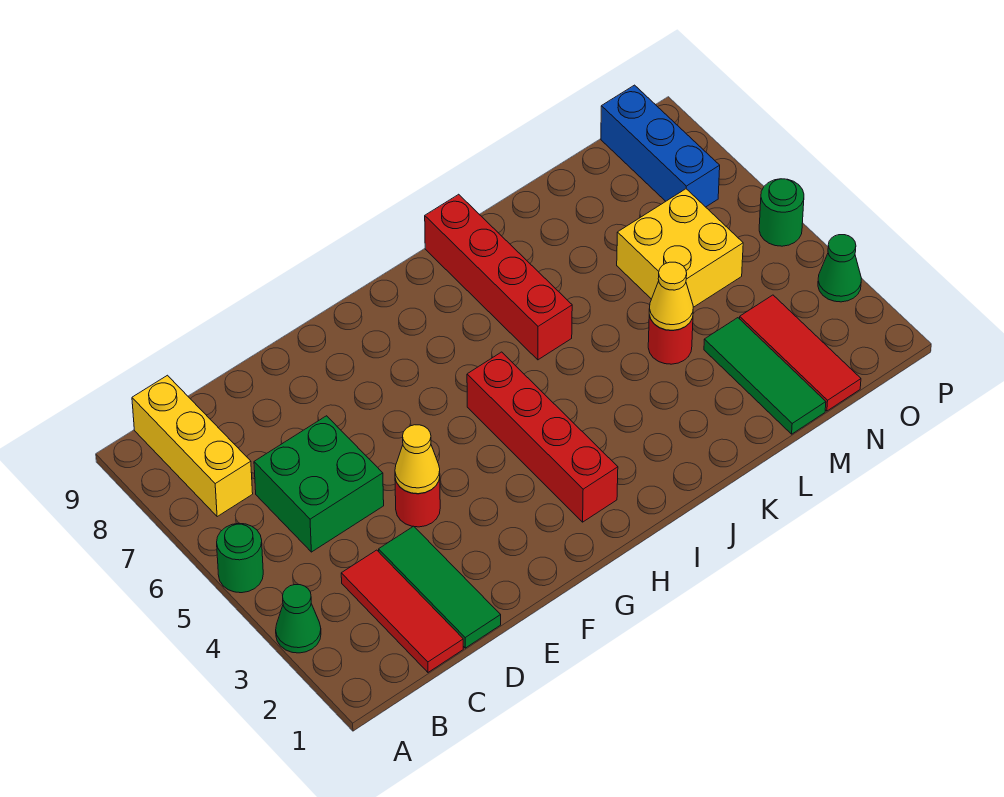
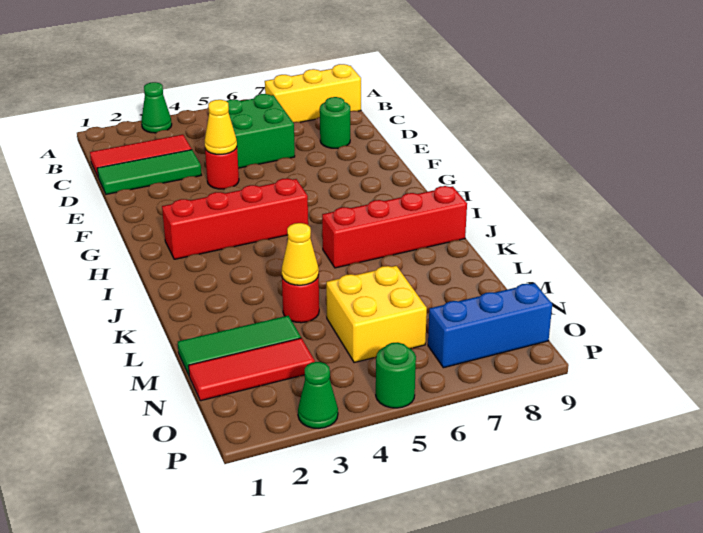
green 1x1 round brick [217,523,263,593] -> green 1x1 round brick moved to [320,97,350,148]

